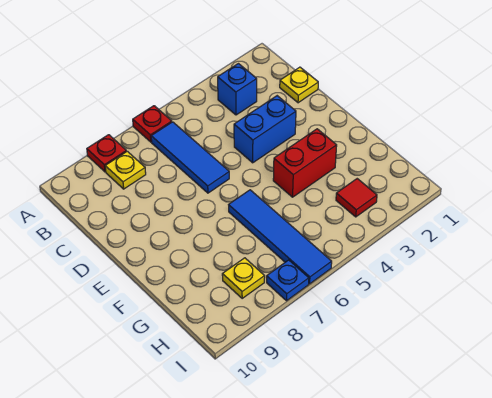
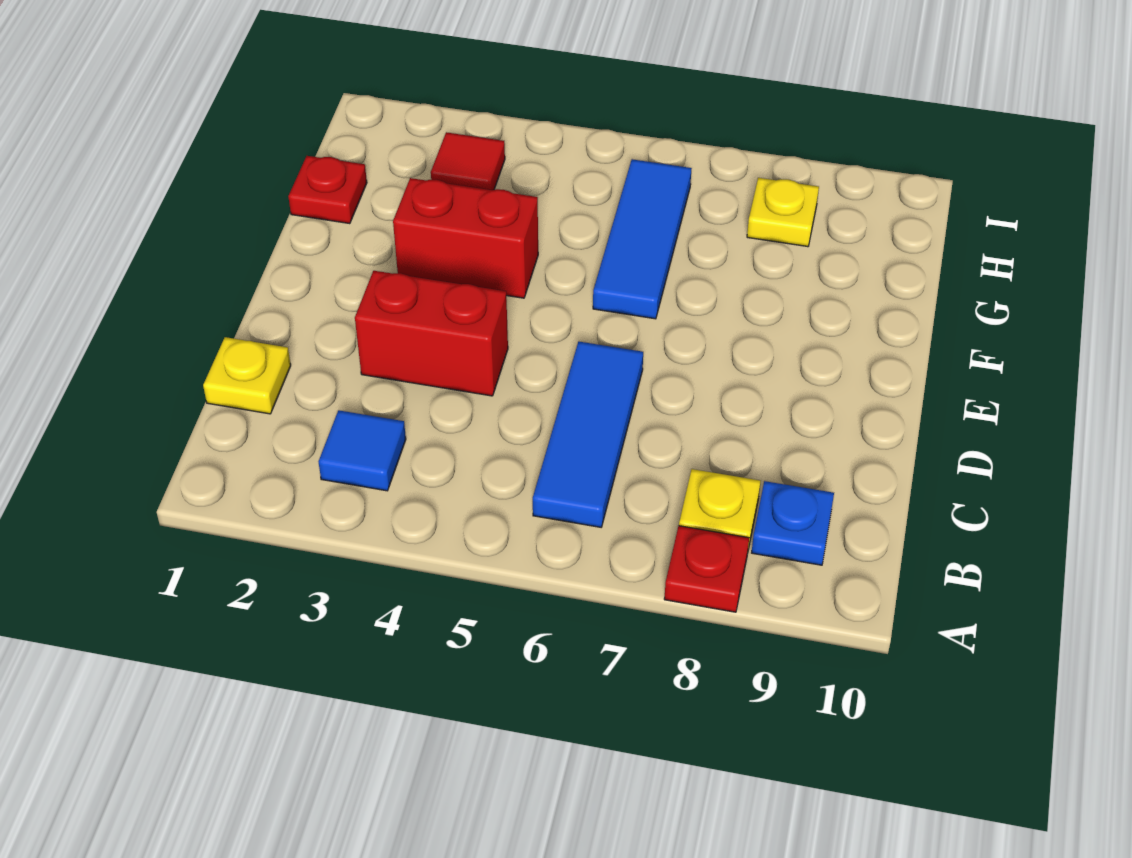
red 1x1 plate [133,106,172,142] -> red 1x1 plate moved to [288,156,367,224]
blue 1x1 brick [218,64,257,115] -> blue 1x1 tile [319,410,406,491]
blue 1x2 brick [234,96,296,163] -> red 1x2 brick [355,271,508,396]
blue 1x4 tile [229,190,332,284] -> blue 1x3 tile [593,159,692,319]
blue 1x1 plate [267,260,309,301] -> blue 1x1 plate moved to [752,481,834,565]

